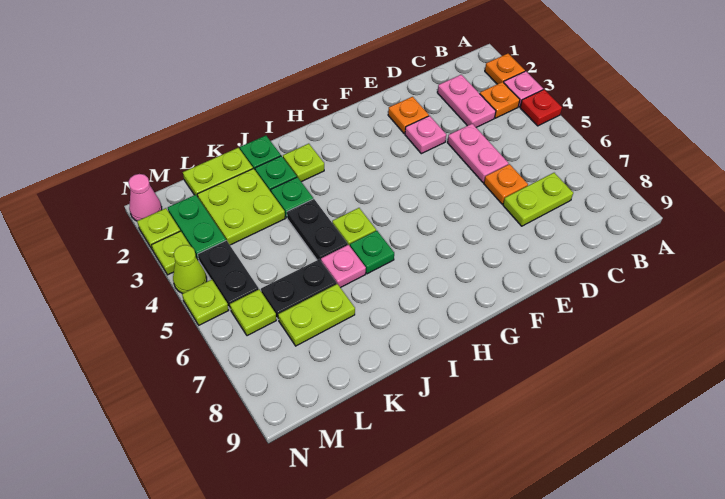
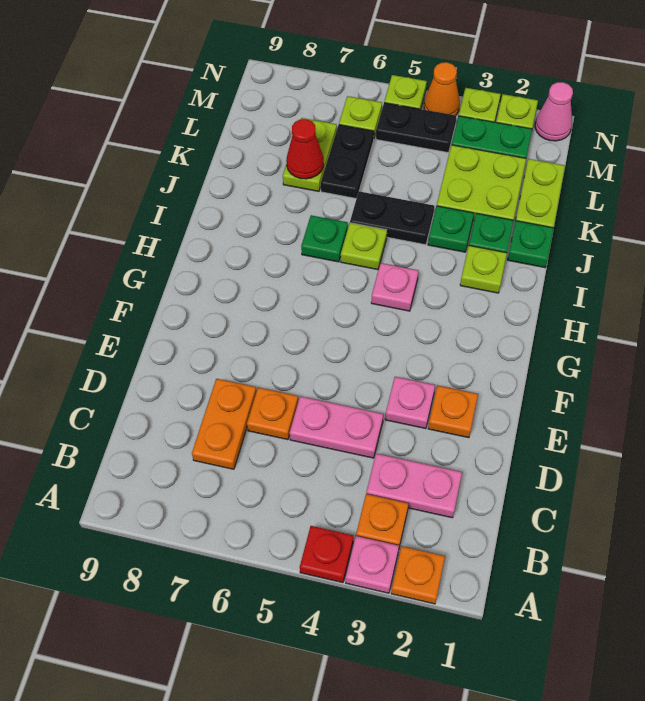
lime 1x2 plate [503,173,573,226] -> orange 1x2 plate [192,379,257,469]
pink 1x1 plate [321,245,366,288] -> pink 1x1 plate moved to [371,263,418,311]
none -> red 1x1 cone [286,119,324,179]
lime 1x1 cone [173,245,207,294] -> orange 1x1 cone [424,62,460,115]

